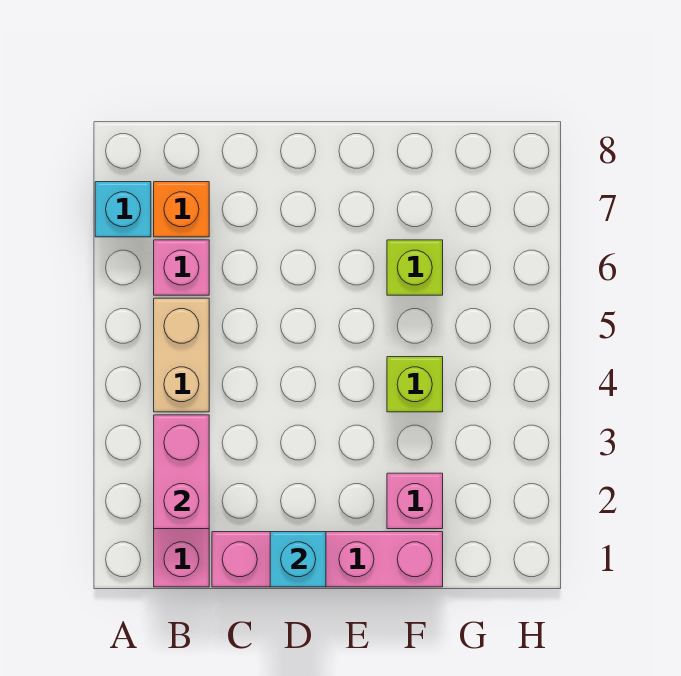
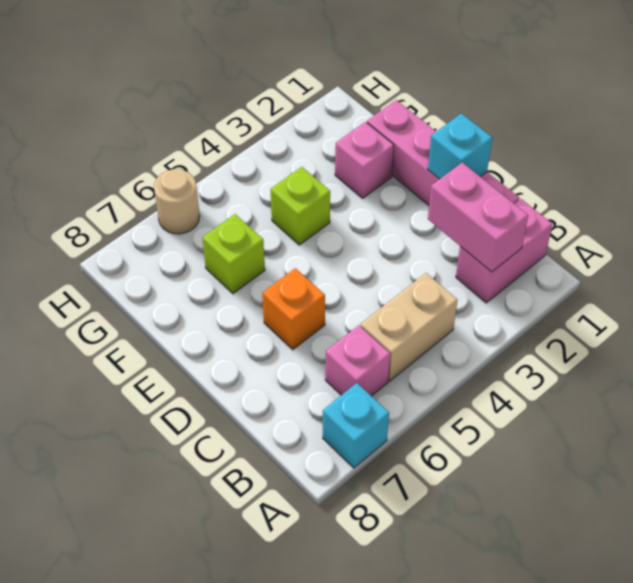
pink 1x2 brick [154,415,209,529] -> pink 1x2 brick turned to [428,163,528,272]
orange 1x1 brick [154,182,209,237] -> orange 1x1 brick moved to [262,268,325,350]
none -> tan 1x1 round brick [154,169,200,234]

